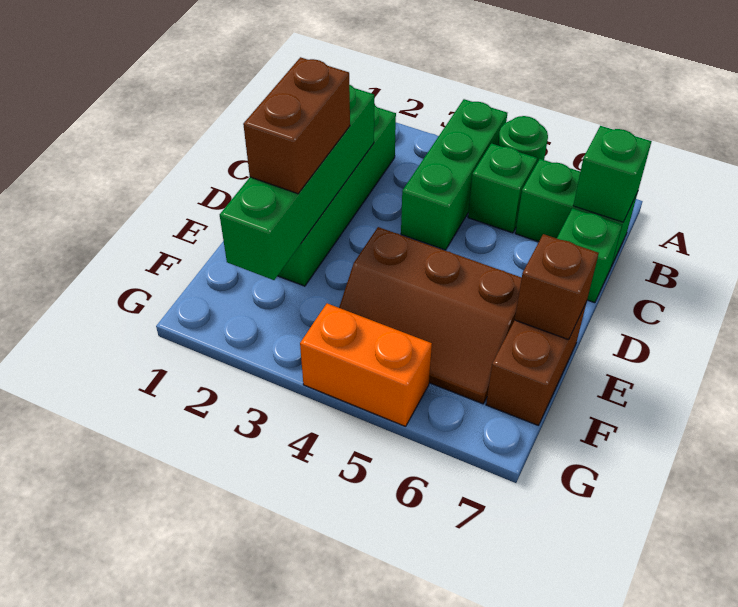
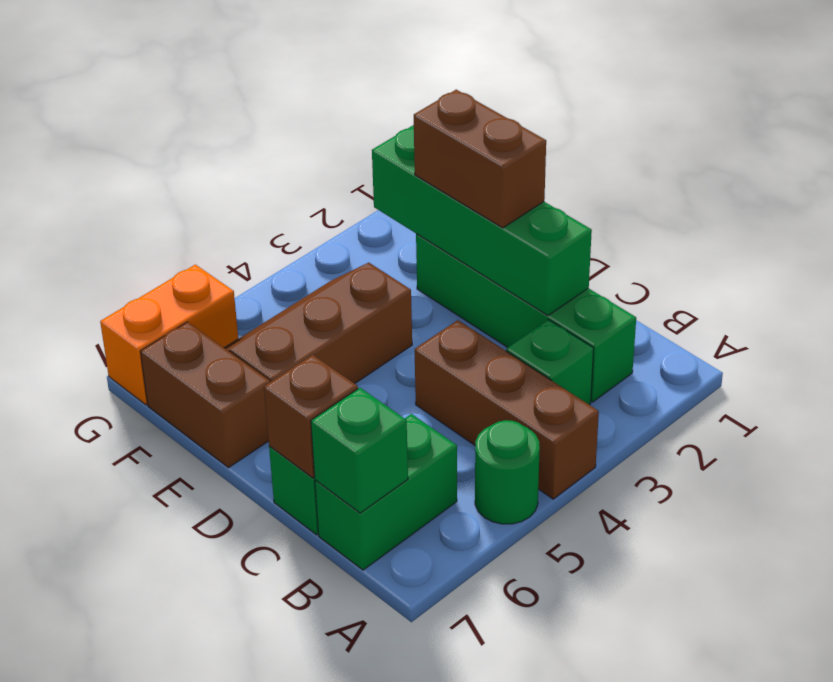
green 1x3 brick [401,99,507,250] -> brown 1x3 brick [415,320,599,499]
green 1x1 brick [468,143,537,233] -> green 1x1 brick moved to [506,320,594,405]
brown 1x1 brick [515,234,599,340] -> brown 1x1 brick moved to [264,355,358,478]
orange 1x2 brick [300,303,432,426] -> orange 1x2 brick moved to [100,264,238,405]

